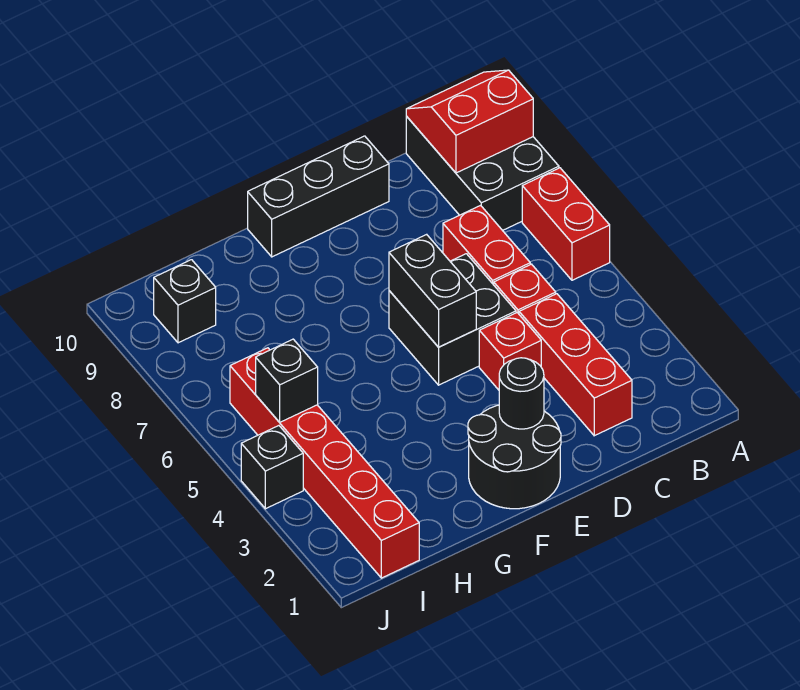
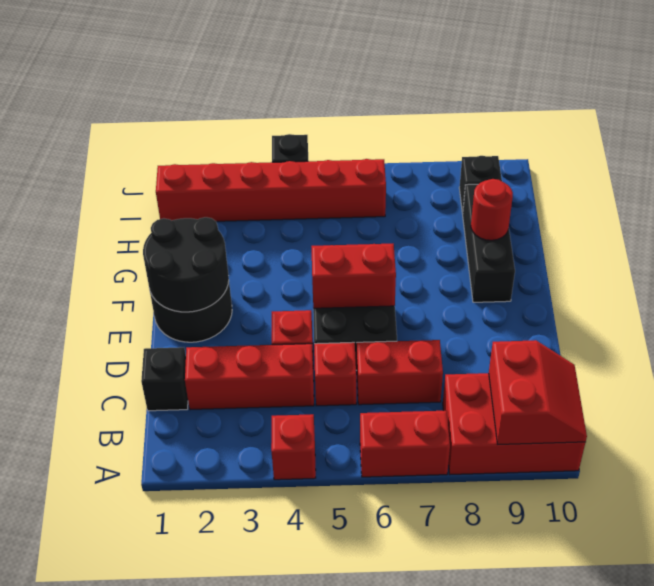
none -> red 1x1 brick [271,414,316,480]
black 2x3 brick [406,116,559,230] -> red 2x3 brick [443,373,585,474]
black 1x3 brick [248,136,389,257] -> black 1x3 brick moved to [463,184,515,302]
black 1x1 round brick [499,358,544,429] -> black 2x2 round brick [143,217,229,312]
black 1x2 brick [389,234,476,347] -> red 1x2 brick [311,244,396,308]
none -> red 1x1 round brick [471,179,513,240]
black 1x1 brick [256,339,318,422] -> black 1x1 brick moved to [141,347,188,411]

